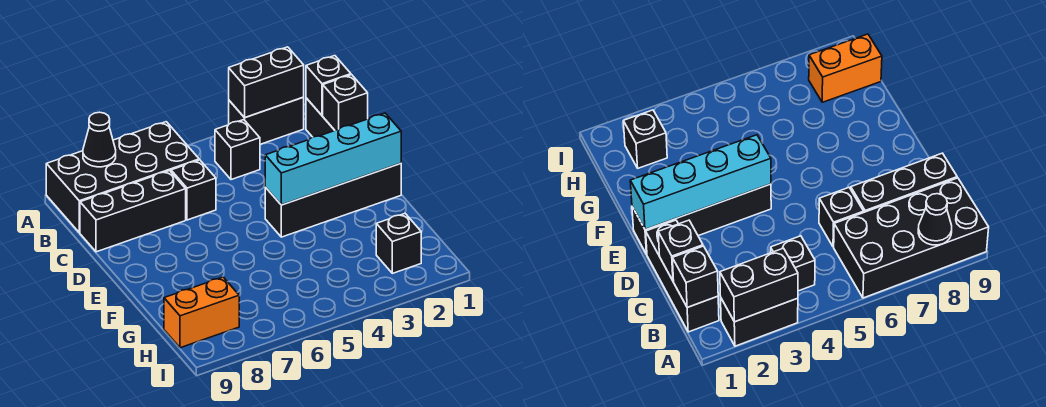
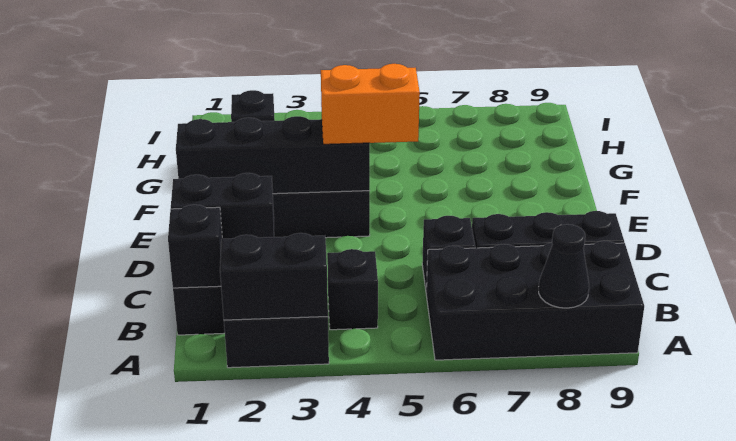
black 1x1 brick [323,75,368,130] -> black 1x2 brick [171,173,274,239]
cyan 1x4 brick [265,113,401,205] -> black 1x4 brick [176,116,370,194]
orange 1x2 brick [164,277,239,348] -> orange 1x2 brick moved to [321,64,420,144]

